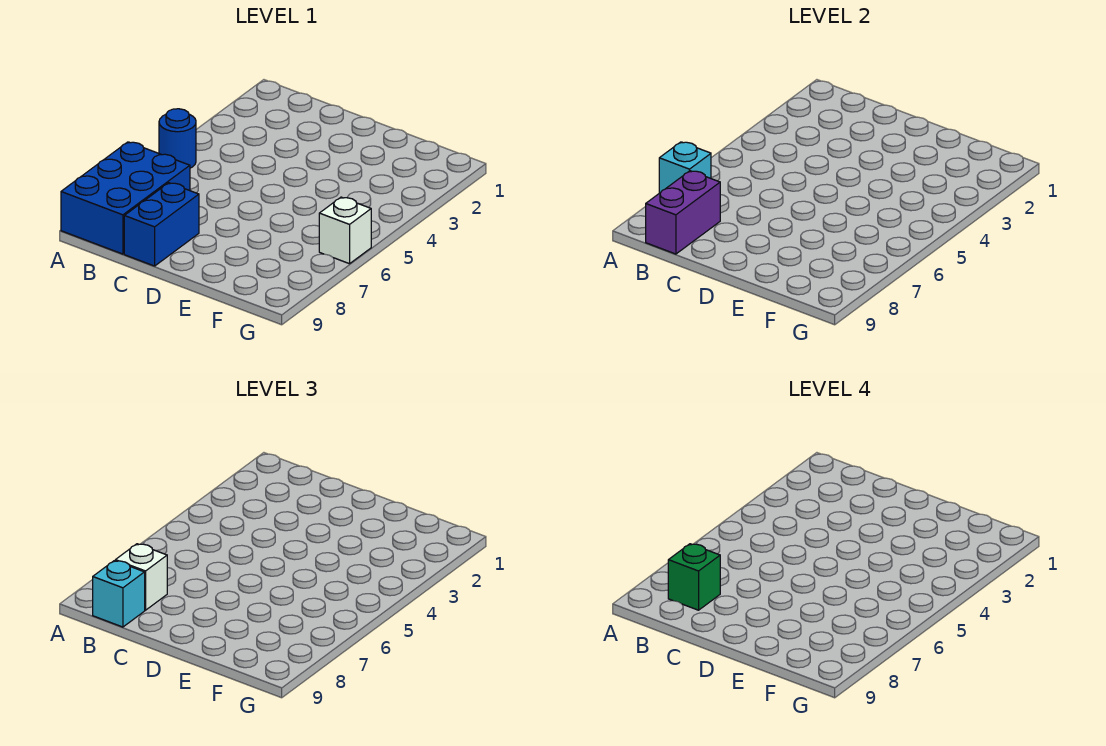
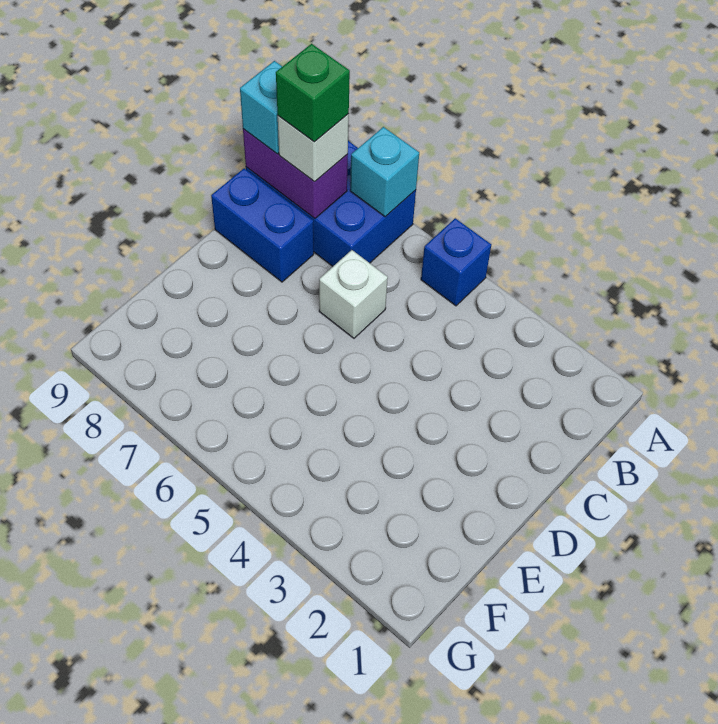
blue 1x1 round brick [159,109,196,168] -> blue 1x1 brick [421,218,491,306]
white 1x1 brick [319,197,371,264] -> white 1x1 brick moved to [319,250,388,338]

